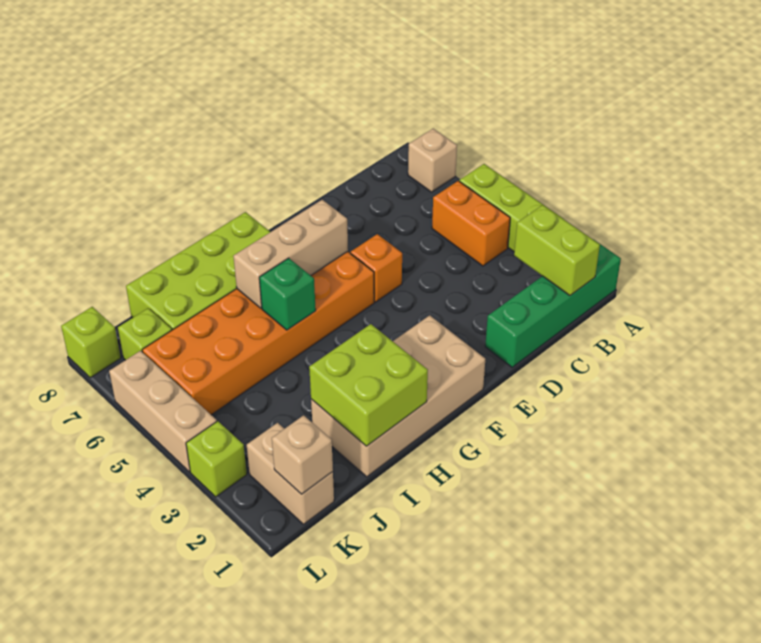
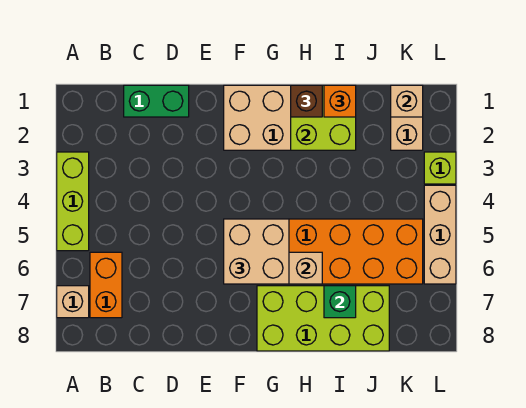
green 1x4 brick [485,239,621,367] -> green 1x2 brick [124,85,189,117]
lime 1x2 brick [514,205,600,295] -> none
orange 1x2 brick [432,181,510,266] -> orange 1x2 brick moved to [90,252,122,318]
orange 1x1 brick [351,234,402,302] -> orange 1x1 brick moved to [324,85,356,117]
none -> tan 2x2 brick [224,219,289,284]
none -> brown 1x1 brick [291,85,322,117]
green 1x1 brick [259,258,316,330] -> green 1x1 brick moved to [324,286,356,318]
lime 1x1 brick [118,308,172,360] -> none
lime 1x1 brick [61,307,121,378] -> none

